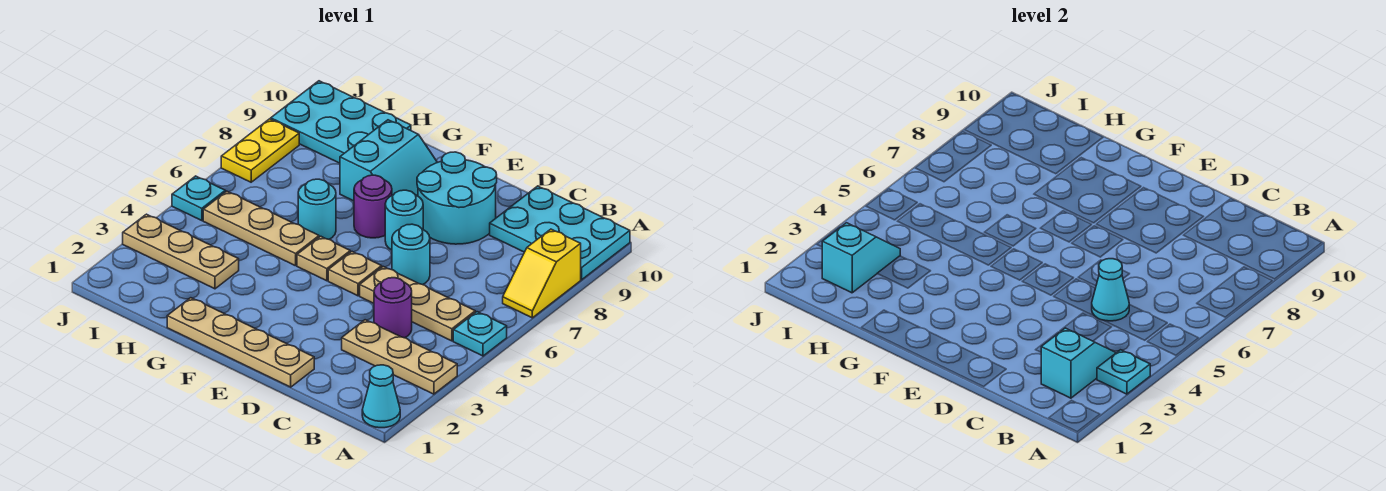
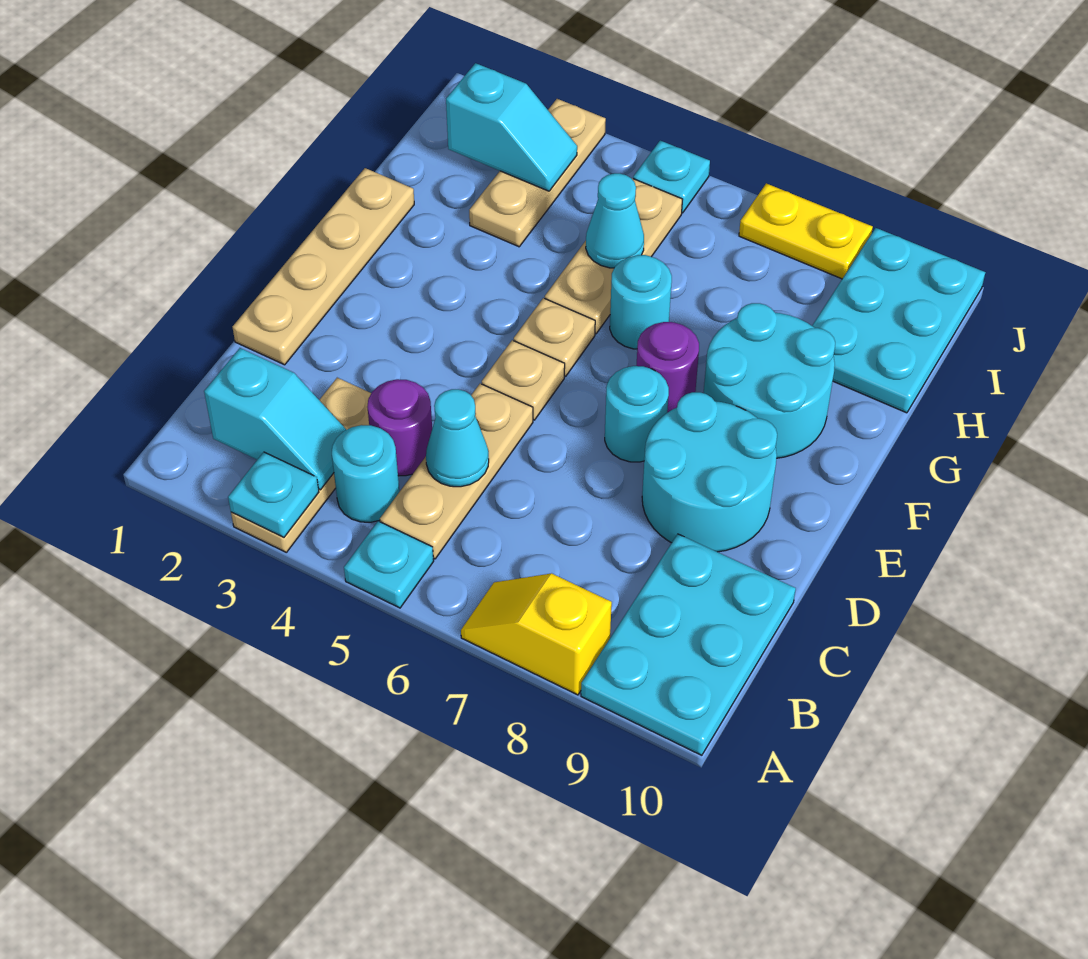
cyan 1x1 cone [362,365,400,428] -> cyan 1x1 cone moved to [586,173,644,268]
cyan 1x1 round brick [392,224,430,285] -> cyan 1x1 round brick moved to [332,425,399,522]
cyan 2x2 slope [340,120,437,201] -> cyan 2x2 round brick [704,303,835,458]

